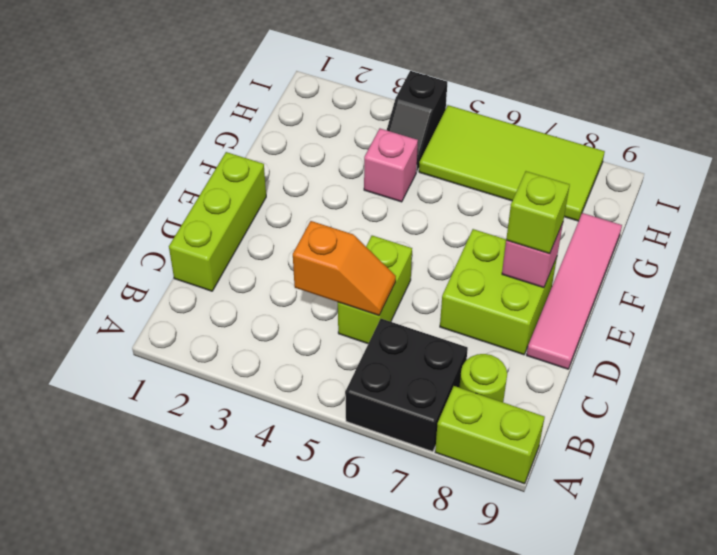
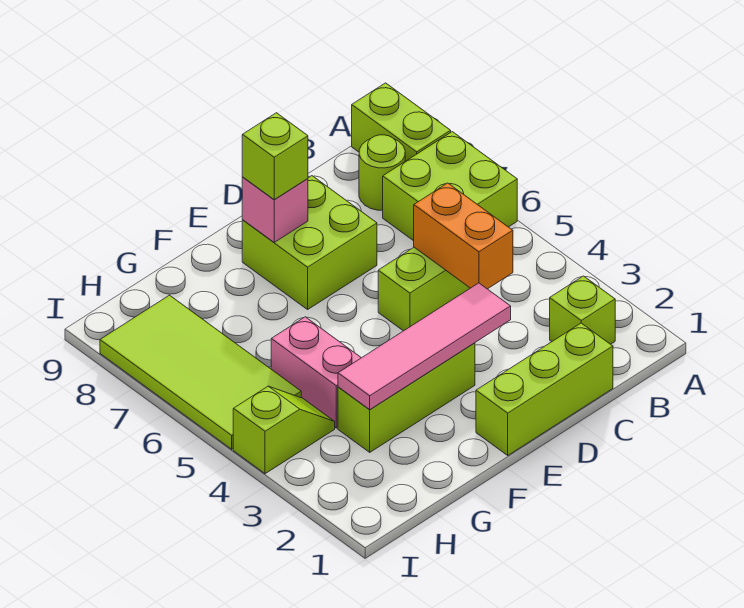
black 2x2 brick [345,319,468,452] -> lime 2x2 brick [383,132,517,241]
none -> lime 1x1 brick [550,276,615,344]
orange 1x2 slope [293,221,396,316] -> orange 1x2 brick [414,183,513,289]
pink 1x4 tile [527,213,622,369] -> pink 1x4 tile moved to [338,283,511,410]
none -> lime 1x3 brick [338,343,475,452]
pink 1x1 brick [364,129,418,202] -> pink 1x2 brick [271,317,361,428]
black 1x2 slope [387,71,447,172] -> lime 1x2 slope [233,386,335,474]

